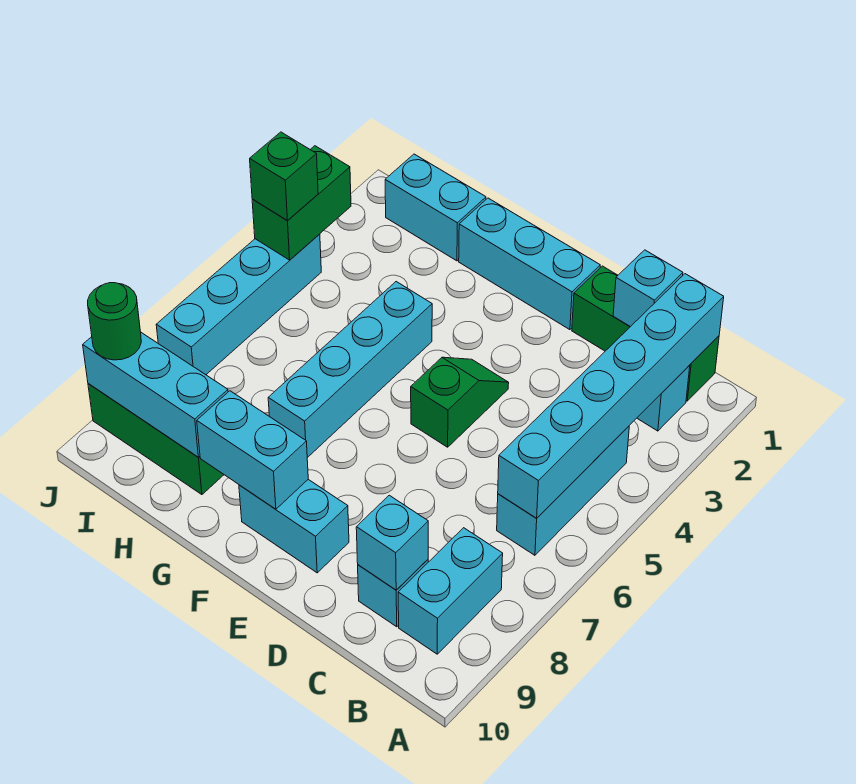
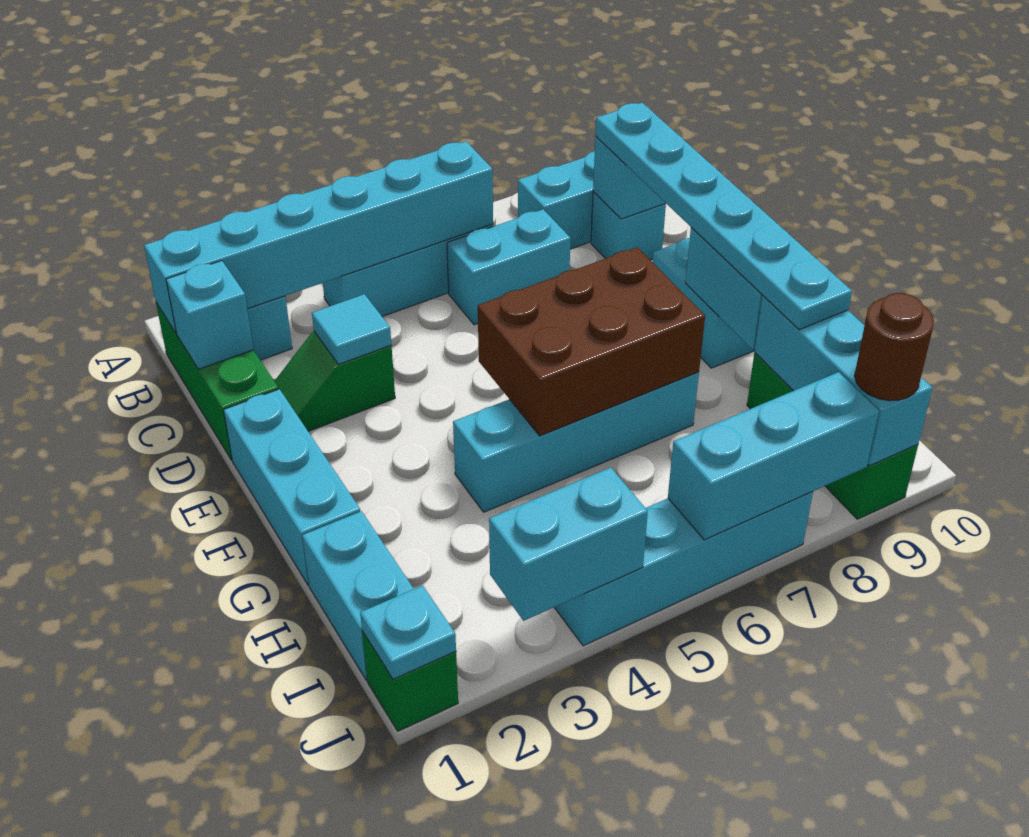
none -> cyan 1x2 brick [447,209,571,325]
none -> cyan 1x6 plate [595,103,852,330]
none -> cyan 1x1 tile [312,294,391,364]
green 1x2 slope [411,357,509,447] -> green 1x2 slope moved to [275,331,395,431]
none -> brown 2x3 brick [478,247,705,436]
none -> cyan 1x1 plate [360,586,456,679]
green 1x2 brick [252,146,351,260] -> cyan 1x2 brick [489,467,648,621]
green 1x1 brick [250,132,318,220] -> green 1x1 brick moved to [362,631,458,731]
none -> cyan 1x3 brick [668,372,879,540]
green 1x1 round brick [88,283,141,360] -> brown 1x1 round brick [855,293,934,401]

